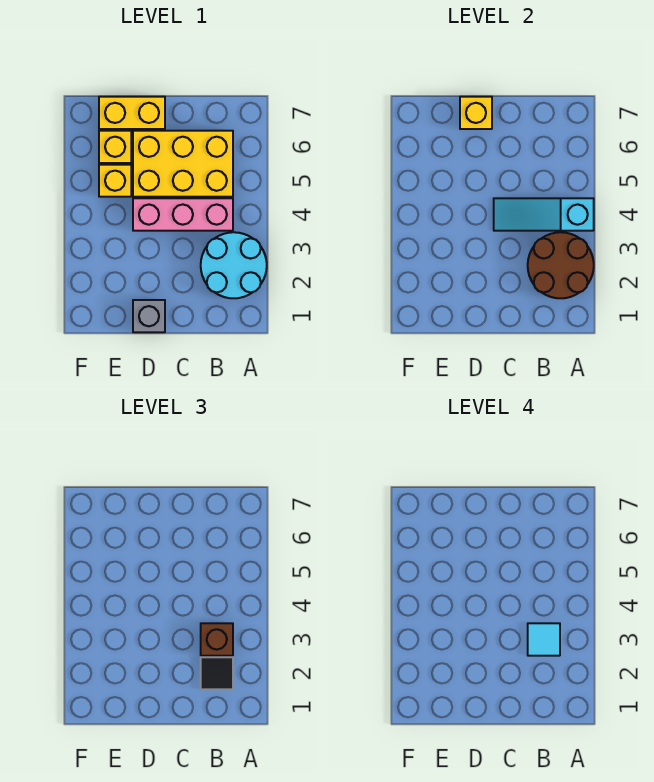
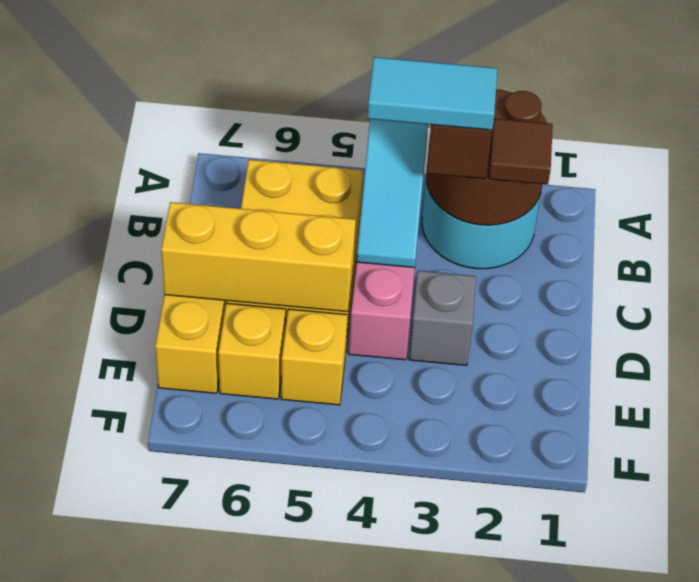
black 1x1 tile [201,657,233,689] -> brown 1x1 tile [489,119,553,185]
cyan 1x1 tile [528,623,560,656] -> cyan 1x2 tile [368,57,497,130]
grey 1x1 brick [133,300,165,332] -> grey 1x1 brick moved to [409,271,476,365]
yellow 1x1 brick [460,97,492,129] -> yellow 1x3 brick [161,202,356,312]

